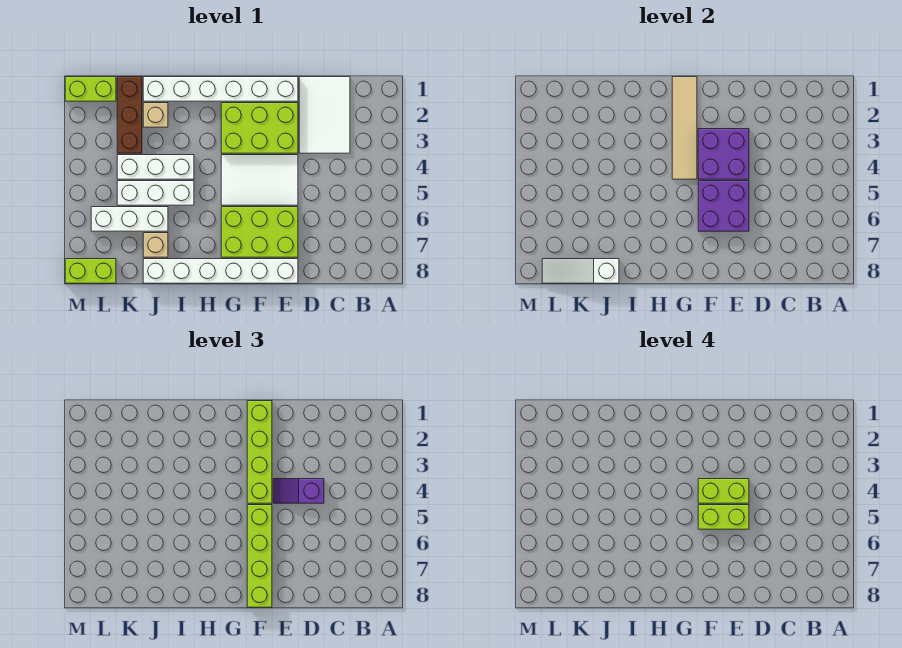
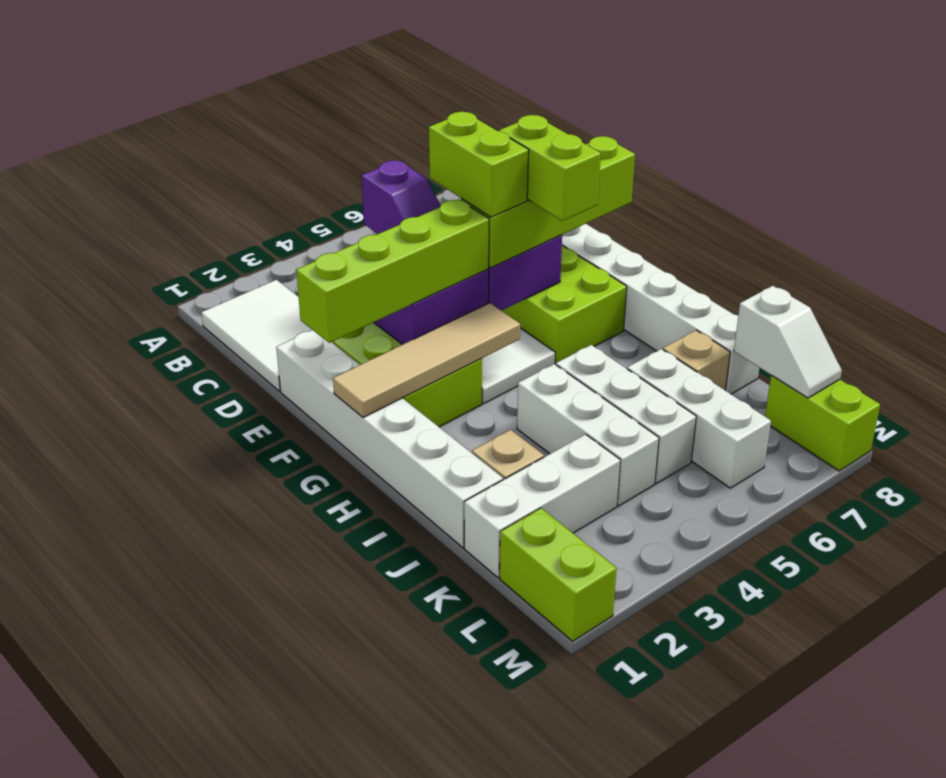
white 2x3 tile [299,77,350,153] -> white 2x3 tile turned to [201,280,312,391]
lime 1x2 brick [698,479,749,503] -> lime 1x2 brick moved to [499,115,601,221]
white 1x3 slope [542,259,619,283] -> white 1x2 slope [734,286,842,398]
brown 1x3 brick [117,77,142,153] -> white 1x3 brick [464,434,620,578]

